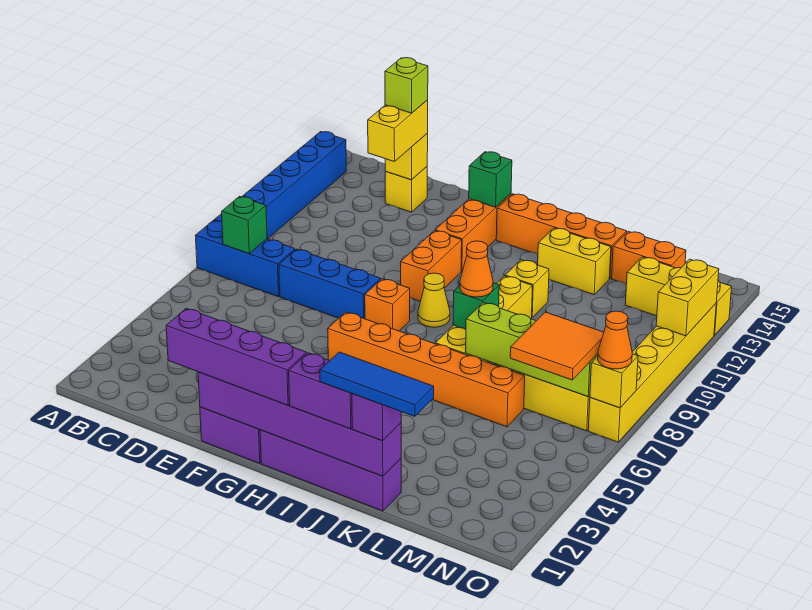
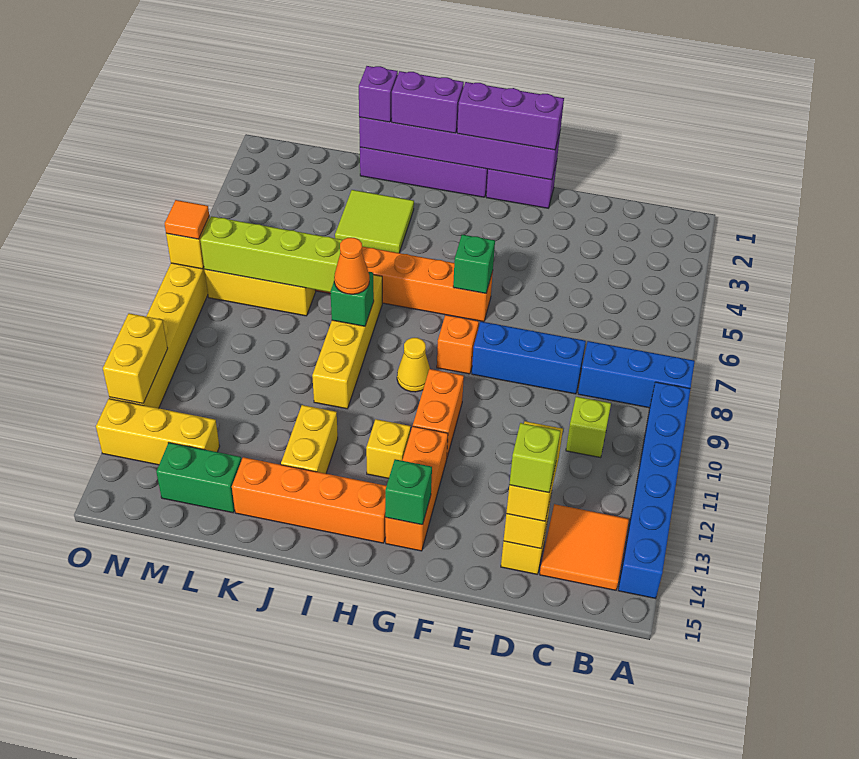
green 1x1 brick [222,196,267,254] -> green 1x1 brick moved to [453,235,495,294]
none -> lime 1x1 brick [566,397,611,458]
purple 1x4 brick [166,308,307,405] -> purple 1x3 brick [457,82,564,150]
blue 1x3 tile [320,352,434,416] -> none
none -> lime 2x2 tile [335,190,414,253]
yellow 1x1 brick [505,260,549,317] -> yellow 1x1 brick moved to [366,419,411,479]
yellow 1x2 brick [538,228,611,295] -> yellow 1x2 brick turned to [281,405,338,474]
orange 1x2 brick [612,231,686,284] -> green 1x2 brick [156,443,242,513]
orange 2x2 tile [510,312,604,380] -> orange 2x2 tile moved to [540,504,629,590]
orange 1x1 cone [598,311,632,369] -> orange 1x1 tile [165,200,209,239]

